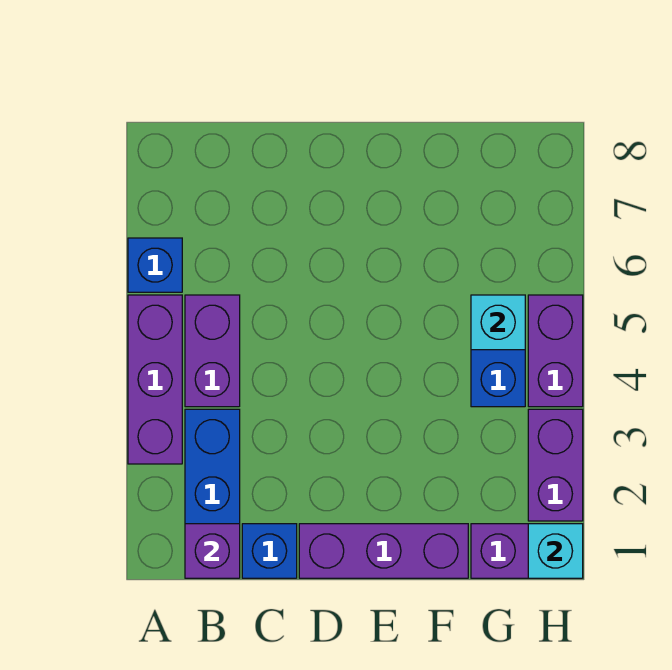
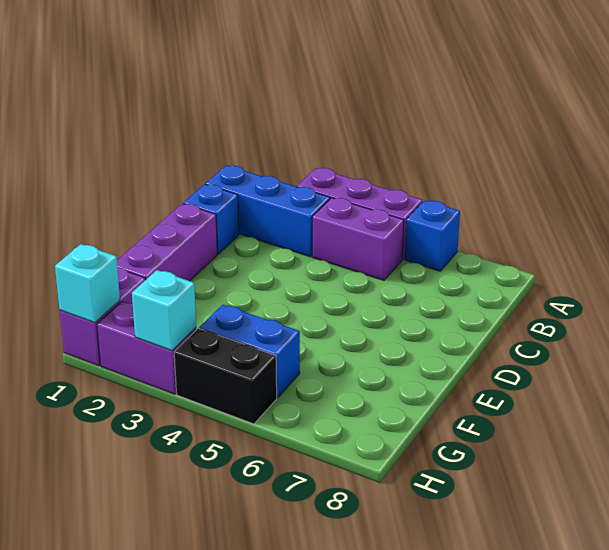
purple 1x1 brick [185,524,240,578] -> none
cyan 1x1 brick [471,295,525,350] -> cyan 1x1 brick moved to [132,270,196,351]
purple 1x2 brick [528,295,583,407] -> black 1x2 brick [174,328,277,424]

